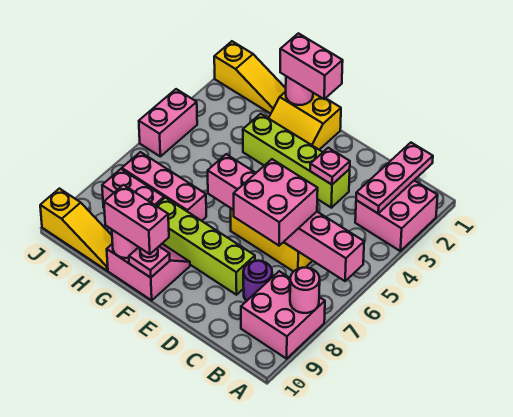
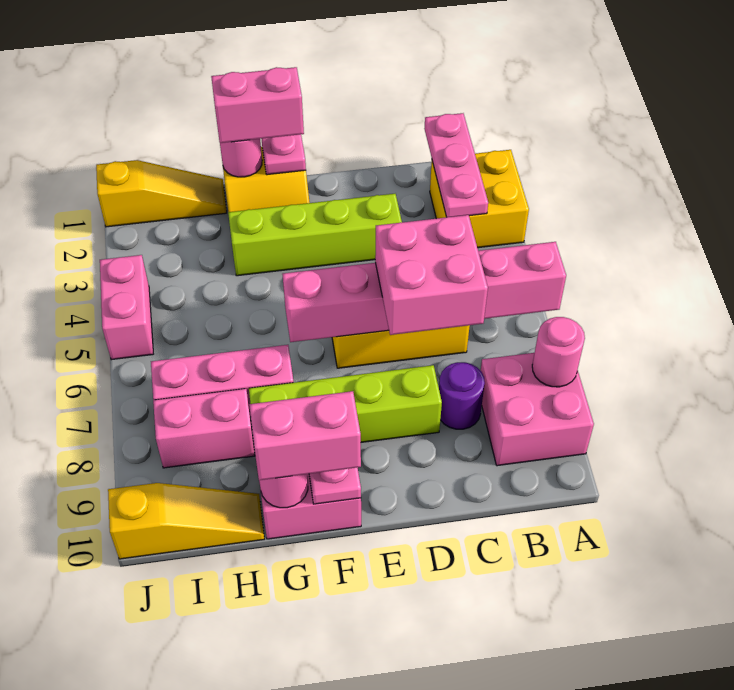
pink 2x2 brick [355,181,438,251] -> yellow 2x2 brick [430,150,529,248]
pink 1x1 plate [310,148,350,185] -> pink 1x1 plate moved to [262,134,306,175]

